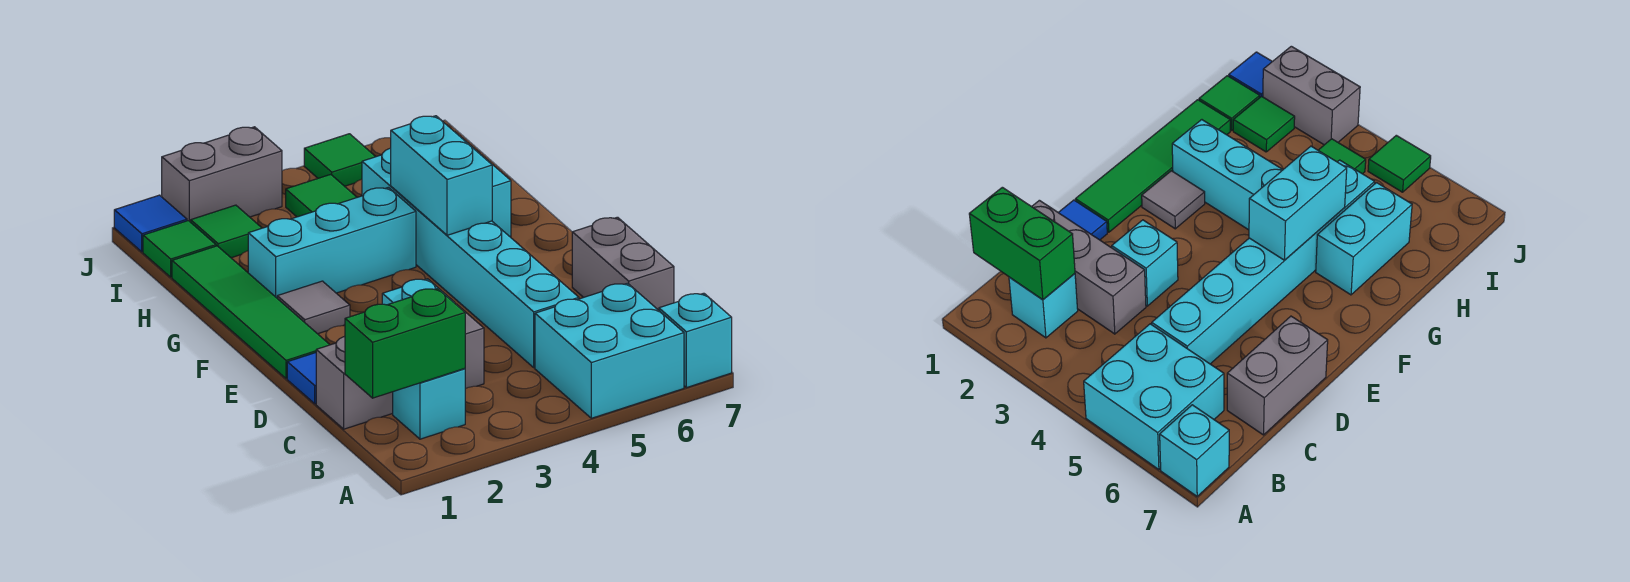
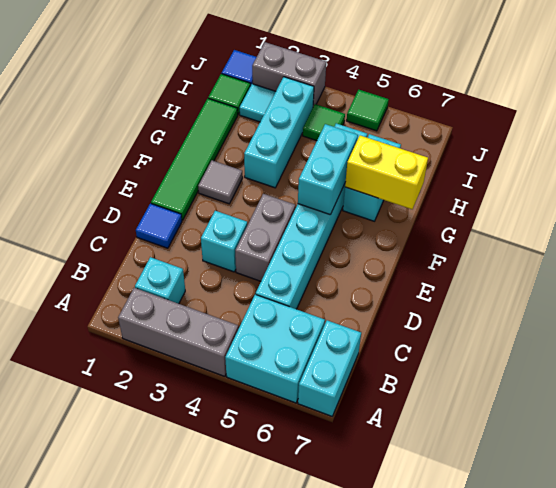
cyan 1x1 brick [659,293,732,388] -> cyan 1x2 brick [298,320,361,416]
green 1x2 brick [345,288,465,398] -> none
grey 1x3 brick [316,304,484,429] -> grey 1x3 brick moved to [118,288,238,376]
grey 1x2 brick [572,217,674,310] -> grey 1x2 brick moved to [235,194,295,281]
cyan 1x3 brick [248,187,416,298] -> cyan 1x3 brick turned to [244,77,314,188]
none -> yellow 1x2 brick [345,136,428,209]
green 1x1 tile [191,205,261,258] -> cyan 1x1 tile [240,84,276,122]

